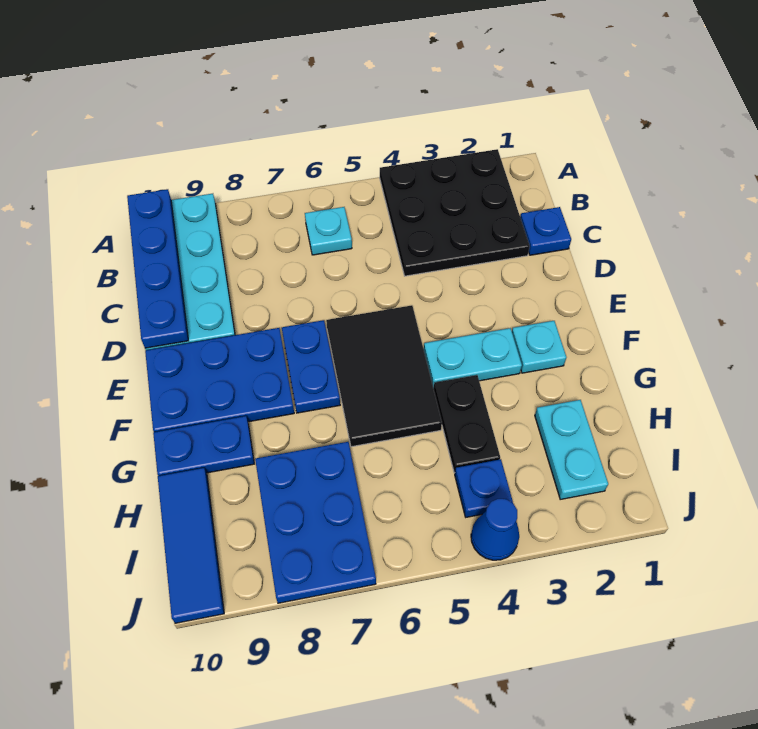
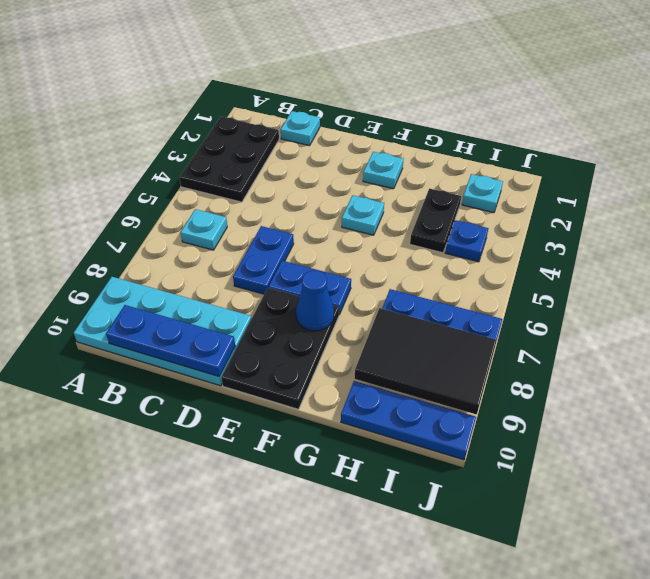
black 3x3 plate [380,149,530,276] -> black 2x3 plate [179,117,279,202]
blue 1x4 plate [127,189,188,348] -> blue 1x3 plate [106,305,235,376]
blue 1x1 plate [520,207,571,255] -> cyan 1x1 plate [281,111,320,146]
black 2x3 tile [326,305,442,447] -> black 2x3 tile moved to [355,308,497,415]
blue 2x3 plate [145,328,294,432] -> black 2x3 plate [222,288,339,409]
cyan 1x2 plate [424,328,522,388] -> cyan 1x1 plate [342,195,384,235]
black 1x2 plate [434,375,500,473] -> black 1x2 plate turned to [410,188,461,253]
blue 1x2 plate [153,416,254,476] -> blue 1x2 plate moved to [233,226,294,294]
cyan 1x2 plate [535,400,608,499] -> cyan 1x1 plate [462,174,503,213]
blue 1x3 tile [158,468,224,623] -> blue 1x3 plate [341,381,476,460]
blue 1x1 cone [471,499,519,560] -> blue 1x1 cone moved to [296,270,334,331]

